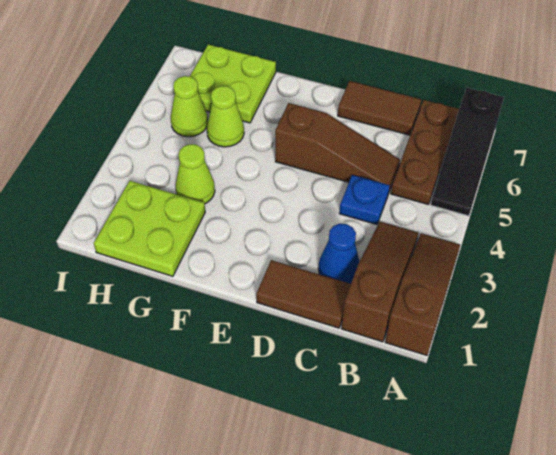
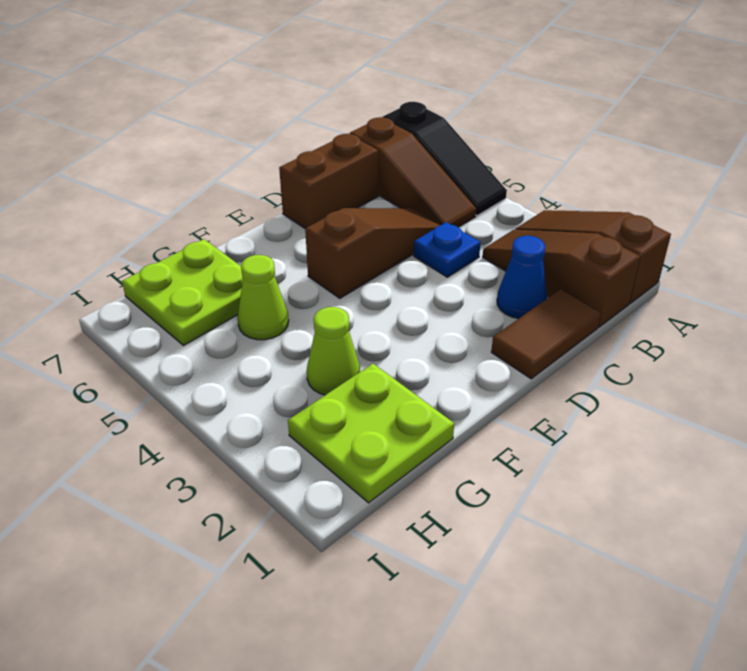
brown 1x3 plate [391,100,459,204] -> brown 1x3 slope [350,117,476,227]
brown 1x2 tile [338,81,421,135] -> brown 1x2 brick [279,133,378,228]
lime 1x1 cone [171,76,208,137] -> none

